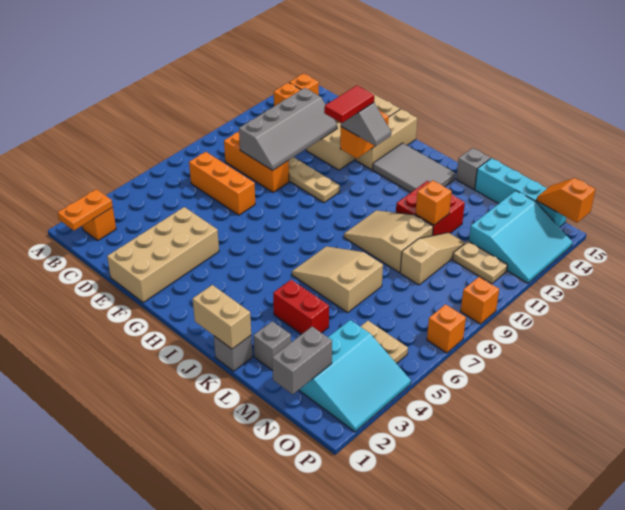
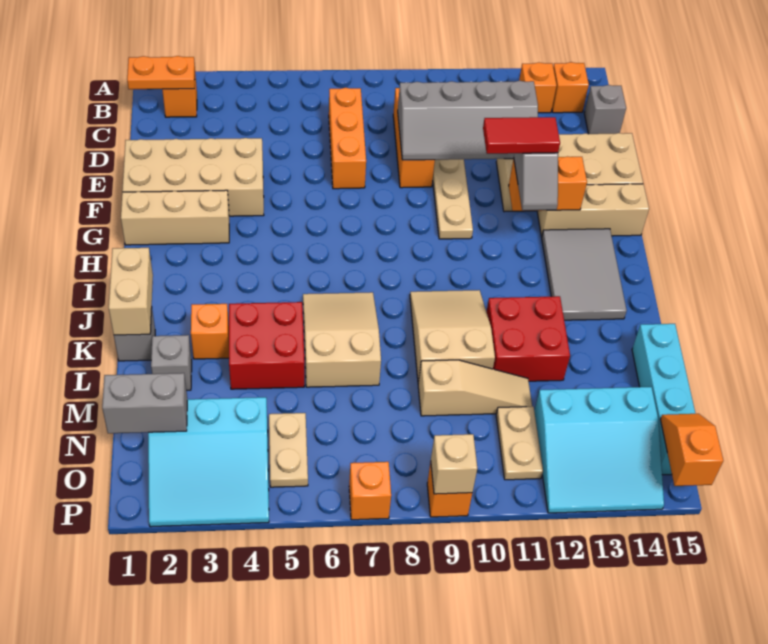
none -> tan 1x3 brick [121,190,229,245]
red 1x2 brick [273,280,329,334] -> red 2x2 brick [229,302,304,389]
grey 1x1 brick [456,148,490,189] -> grey 1x1 brick moved to [584,85,626,134]
orange 1x1 brick [416,180,452,225] -> orange 1x1 brick moved to [191,304,229,359]
none -> tan 1x1 brick [431,434,477,494]

